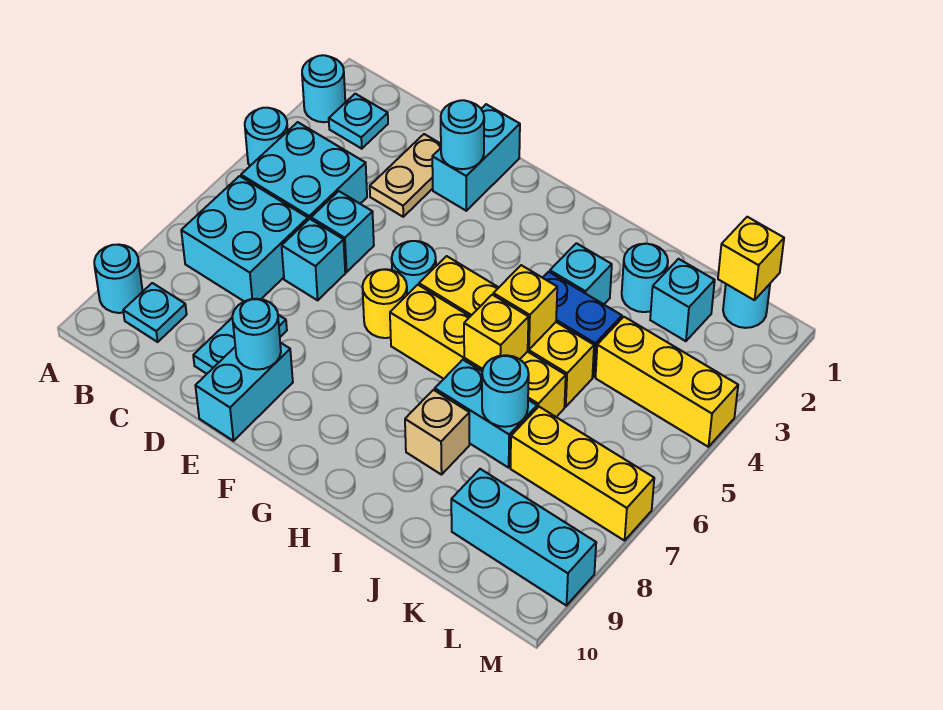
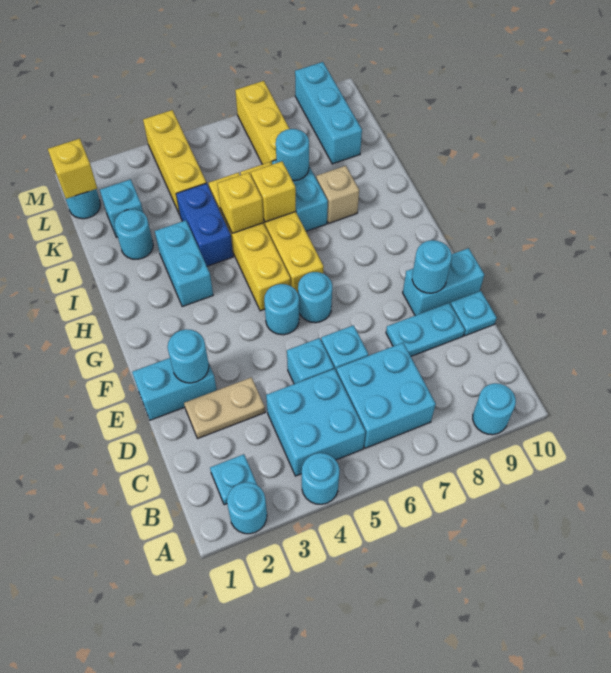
cyan 1x1 plate [123,283,187,342] -> cyan 1x1 plate moved to [451,291,497,336]
yellow 1x1 round brick [362,269,407,338] -> cyan 1x1 round brick [298,272,332,323]
cyan 1x1 brick [550,243,612,304] -> cyan 1x2 brick [155,220,213,307]

